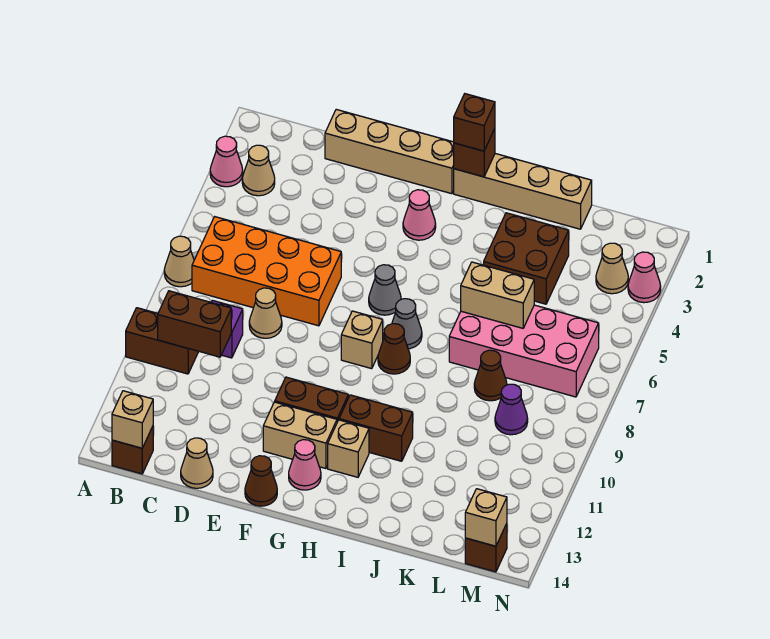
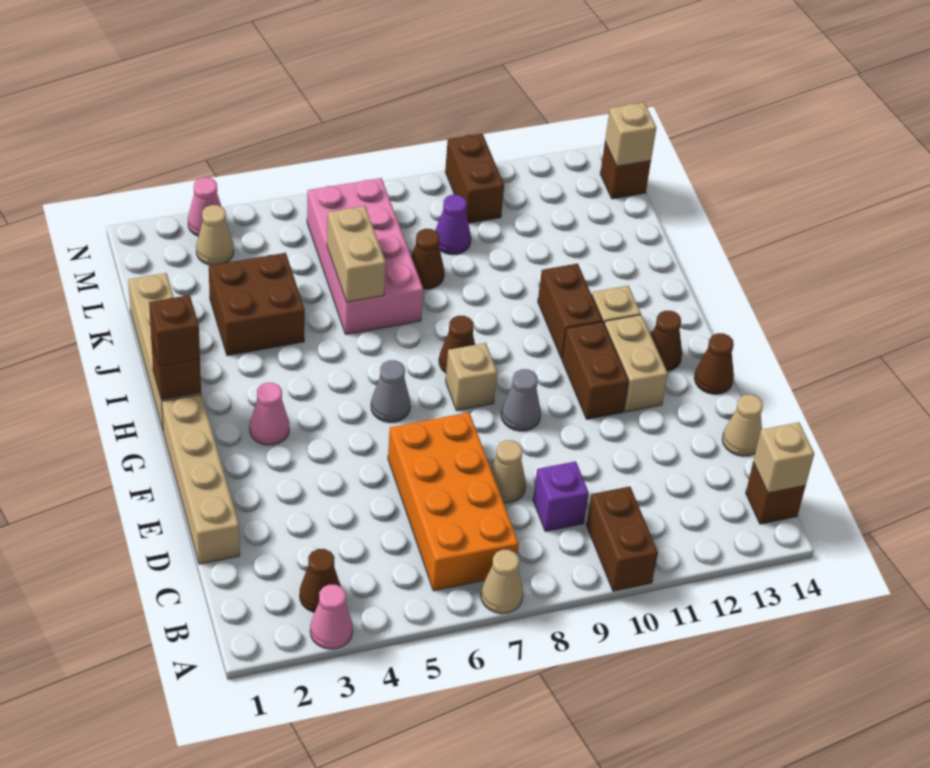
tan 1x1 cone [242,145,275,196] -> brown 1x1 cone [300,549,341,612]
brown 1x2 brick [158,291,231,357] -> brown 1x2 brick moved to [445,134,504,223]
pink 1x1 cone [289,440,321,490] -> brown 1x1 cone [651,311,682,371]
grey 1x1 cone [392,299,422,349] -> grey 1x1 cone moved to [501,369,541,431]

